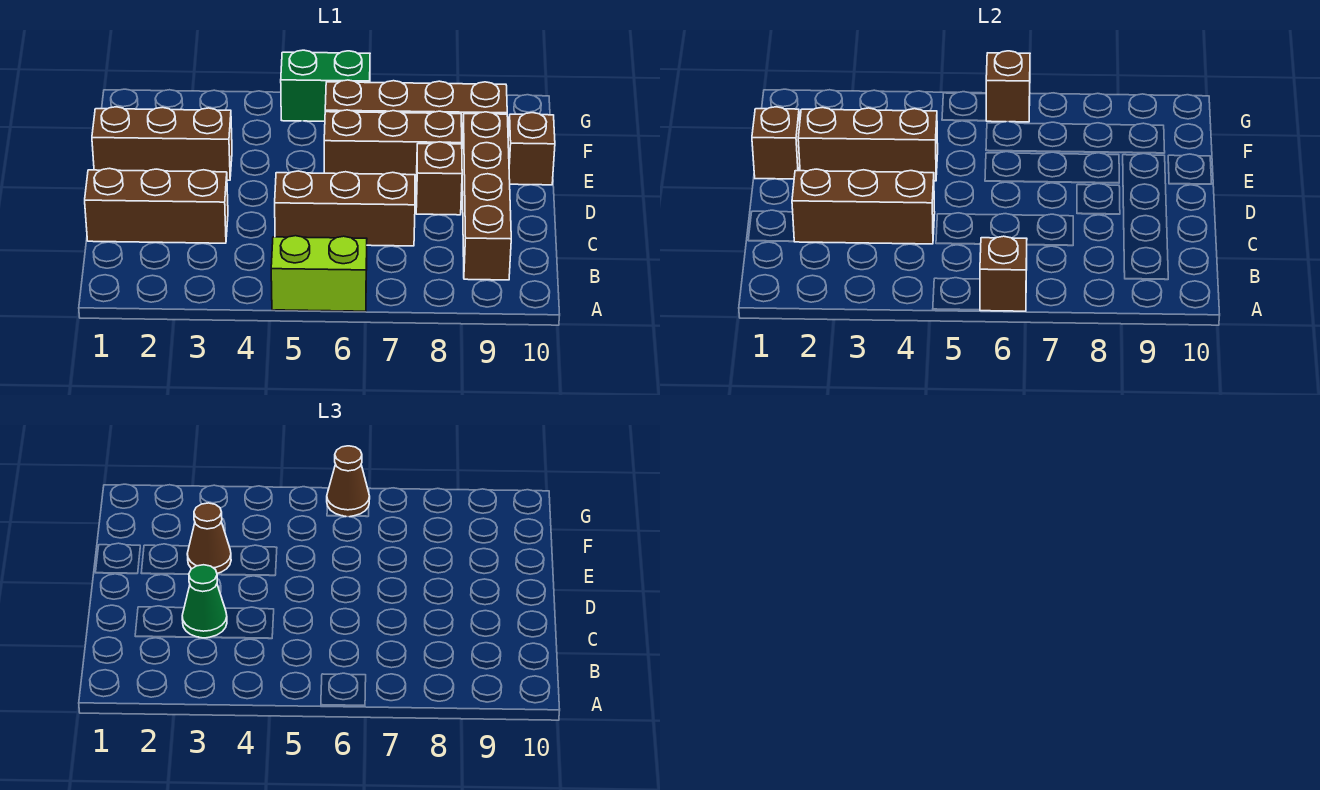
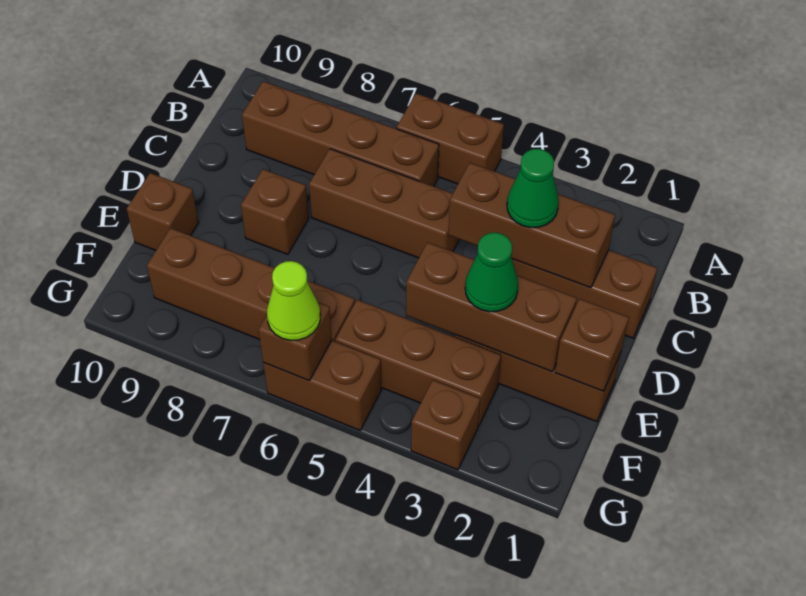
lime 1x2 brick [271,236,367,311] -> brown 1x2 brick [397,93,504,184]
brown 1x1 brick [980,236,1027,311] -> brown 1x1 brick moved to [411,380,480,470]
brown 1x4 brick [462,112,511,280] -> brown 1x4 brick turned to [242,81,439,186]
brown 1x1 cone [187,503,231,573] -> green 1x1 cone [465,232,518,312]
brown 1x3 brick [324,110,462,183] -> brown 1x3 brick moved to [335,300,501,426]
green 1x2 brick [281,50,370,121] -> brown 1x2 brick [263,340,381,430]
brown 1x1 cone [327,446,370,517] -> lime 1x1 cone [267,261,320,340]

